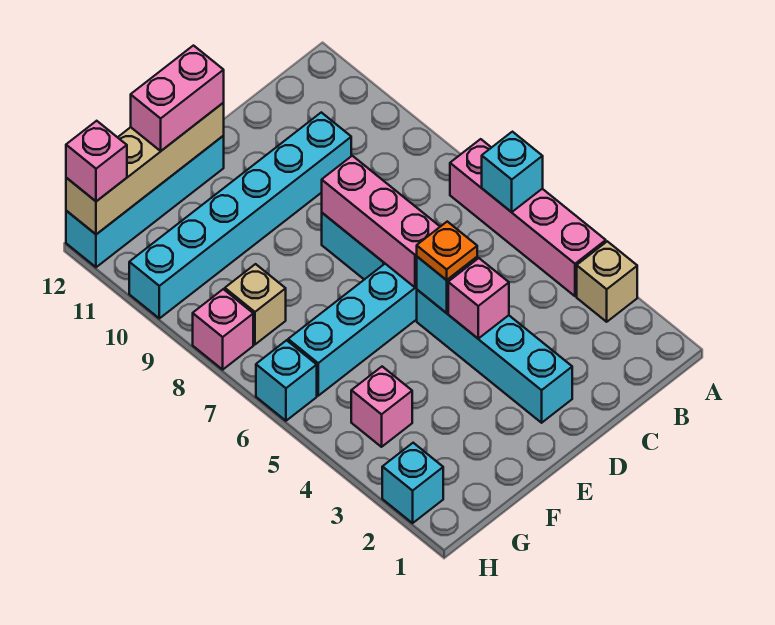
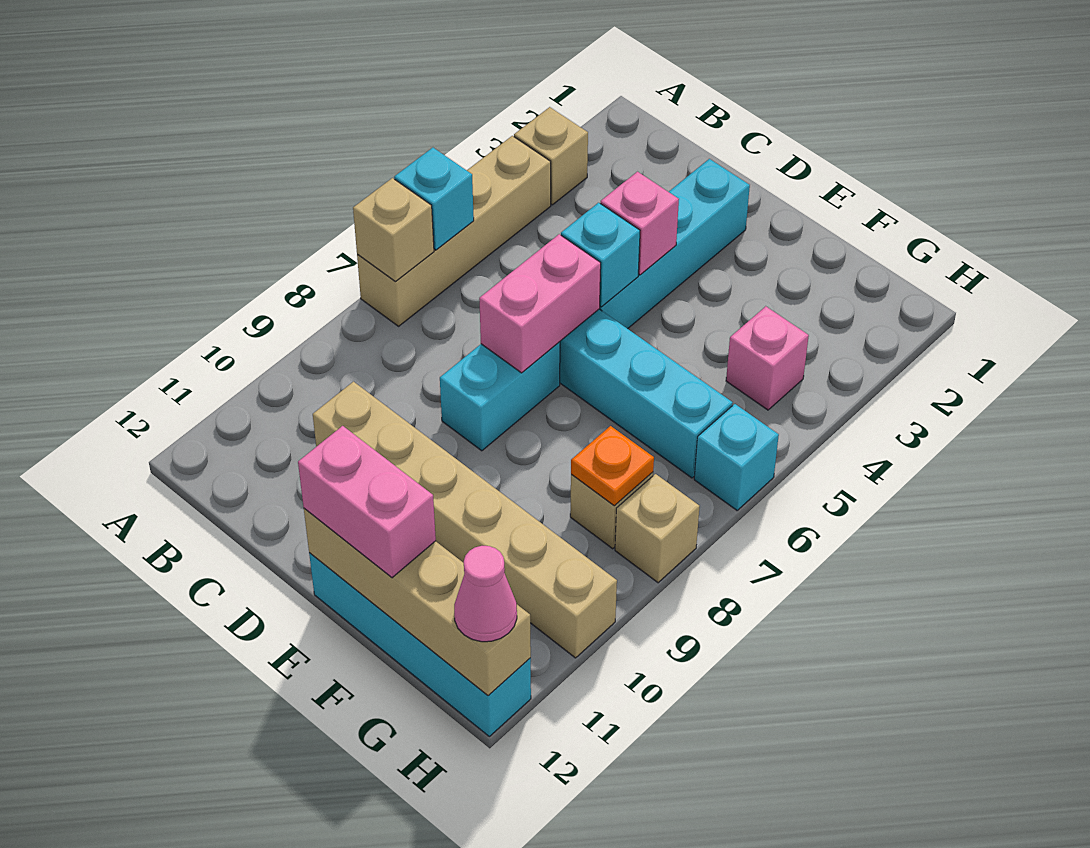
pink 1x4 brick [450,139,606,296] -> tan 1x4 brick [357,136,551,326]
none -> tan 1x1 brick [353,178,434,282]
cyan 1x6 brick [129,112,351,318] -> tan 1x6 brick [313,382,617,658]
orange 1x1 plate [417,222,477,280] -> orange 1x1 plate moved to [571,426,654,506]
pink 1x3 brick [322,156,440,287] -> pink 1x2 brick [479,234,601,373]
cyan 1x1 brick [382,443,443,523] -> none
pink 1x1 brick [193,289,253,369] -> tan 1x1 brick [615,474,700,583]
pink 1x1 brick [66,121,127,201] -> pink 1x1 cone [454,546,517,642]

